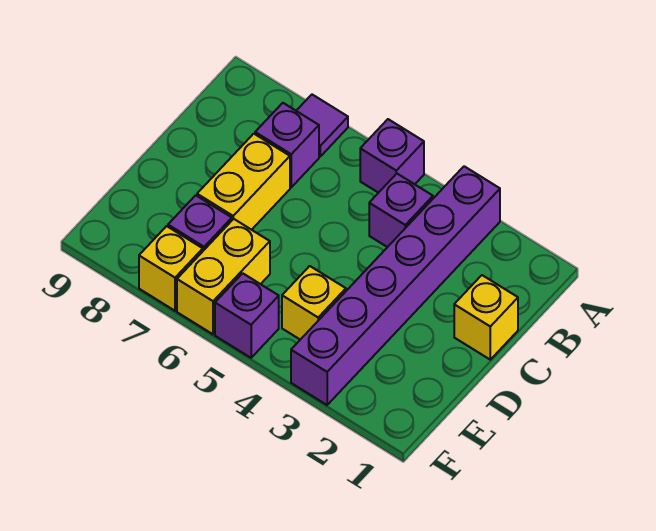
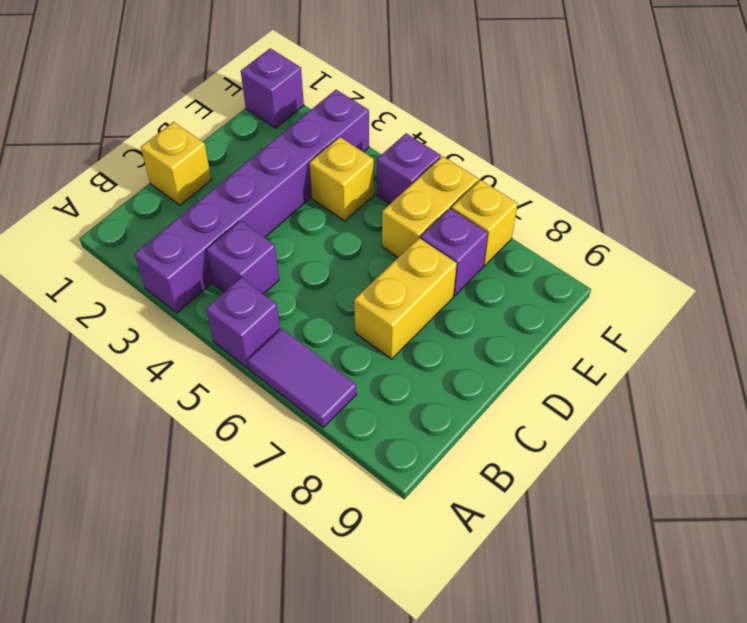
purple 1x1 tile [296,95,348,156] -> purple 1x2 tile [248,329,357,427]
purple 1x1 brick [255,103,319,187] -> purple 1x1 brick moved to [241,48,304,128]

